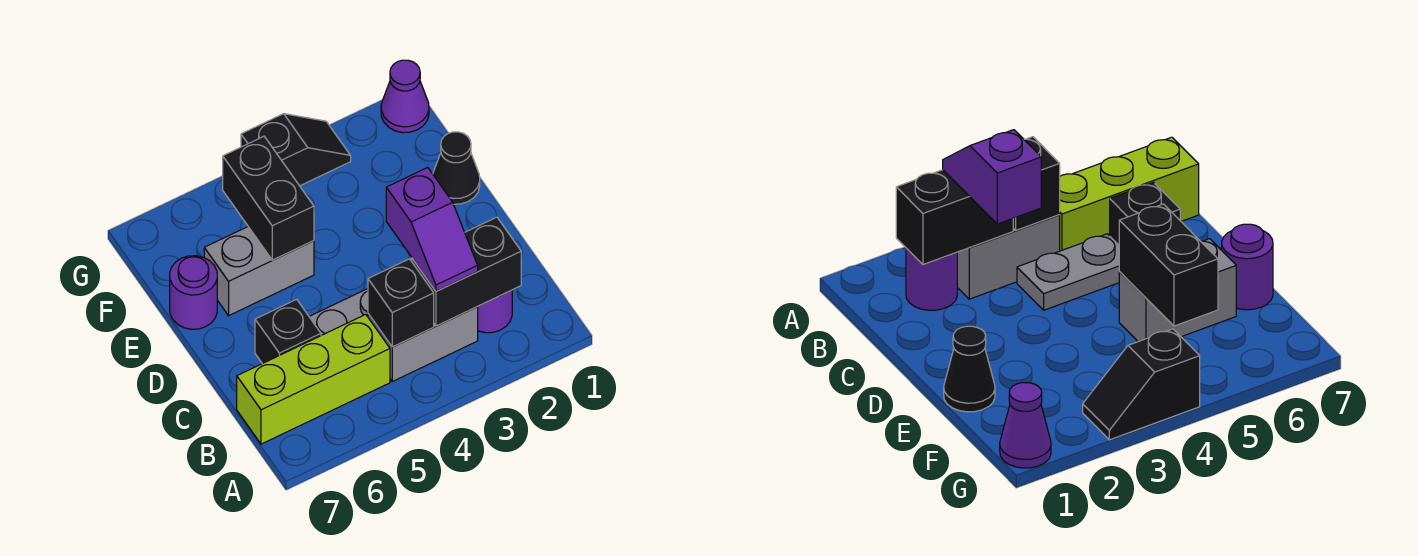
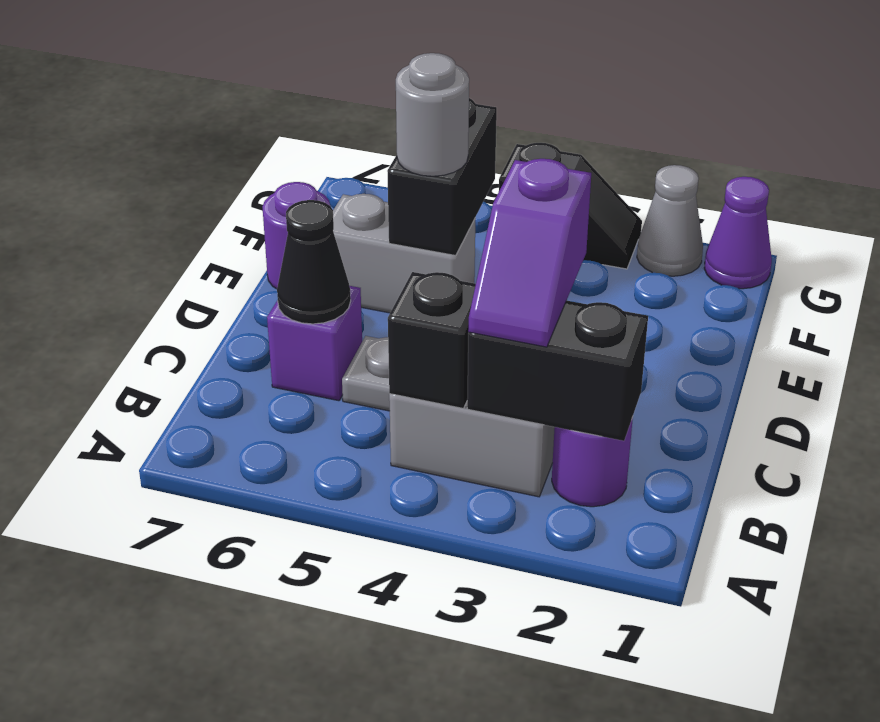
lime 1x3 brick [237,314,390,444] -> none
black 1x1 brick [255,299,321,364] -> purple 1x1 brick [267,286,362,401]
black 1x1 cone [433,132,480,204] -> black 1x1 cone moved to [277,200,351,324]
none -> grey 1x1 round brick [396,53,469,176]
none -> grey 1x1 cone [637,165,703,276]

